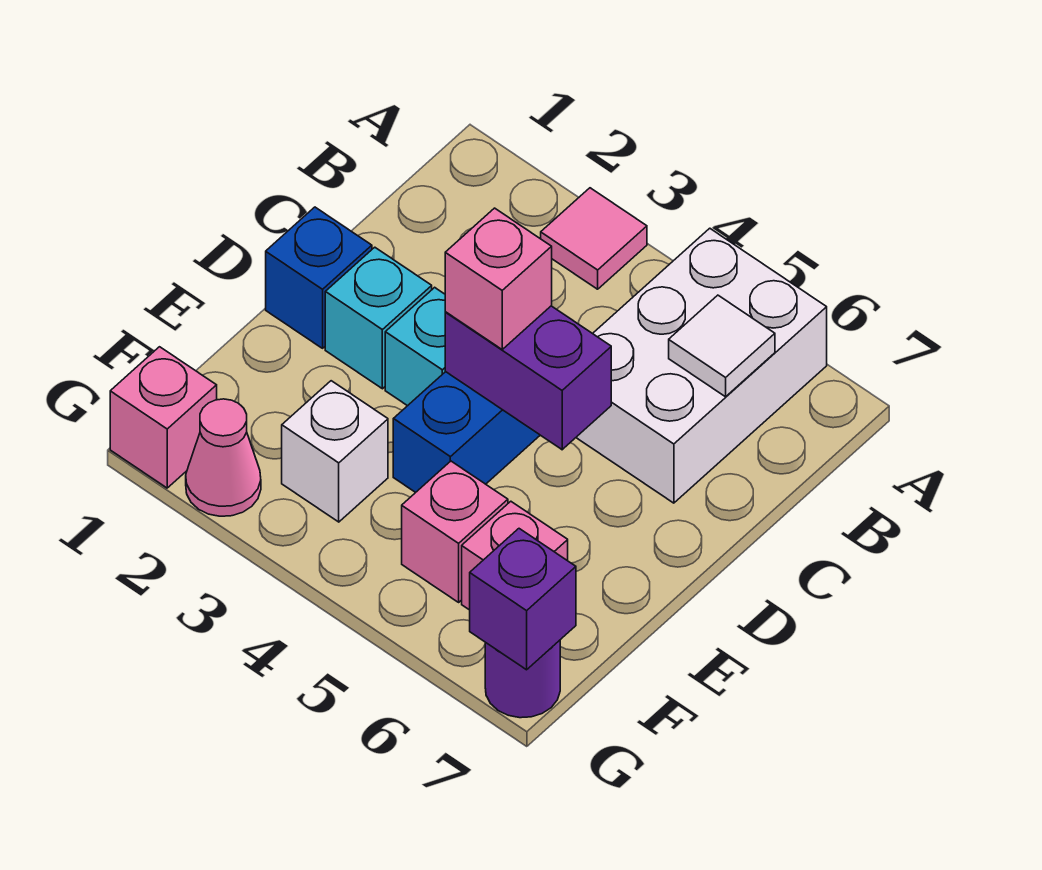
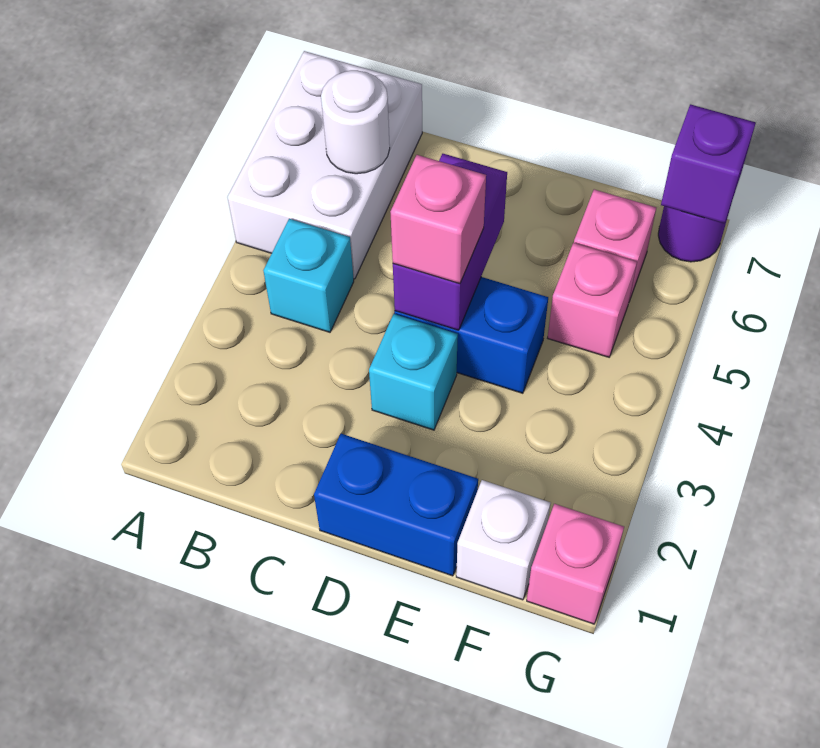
pink 1x1 tile [541,188,647,289] -> none
white 2x3 brick [576,228,827,503] -> white 2x3 brick turned to [227,51,422,279]
white 1x1 tile [669,295,775,397] -> white 1x1 round brick [321,70,390,174]
blue 1x1 brick [266,207,372,348] -> blue 1x2 brick [314,434,478,576]
cyan 1x1 brick [325,247,432,389] -> cyan 1x1 brick moved to [263,219,354,332]
white 1x1 brick [282,381,388,522] -> white 1x1 brick moved to [456,480,550,600]
pink 1x1 cone [186,399,261,516] -> none

